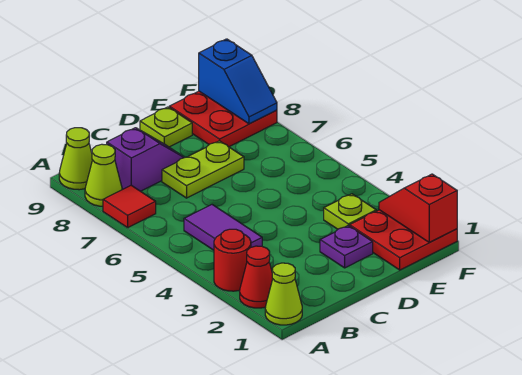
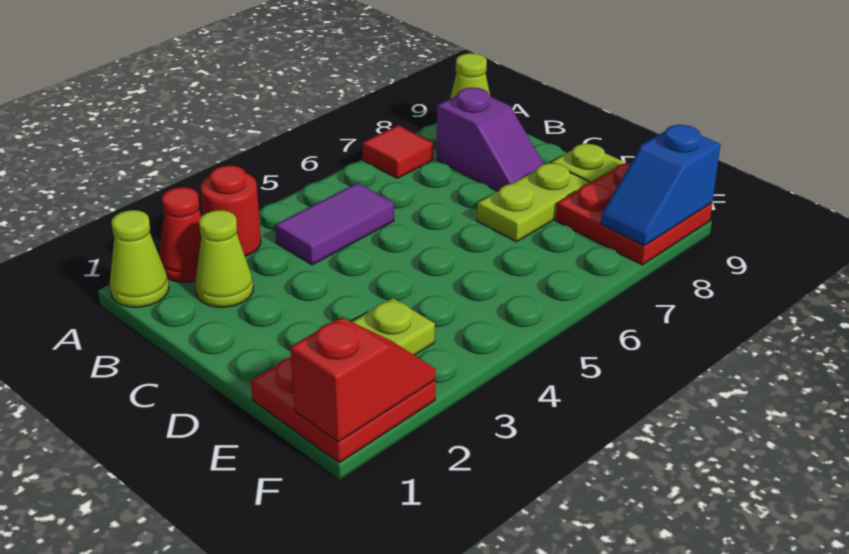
lime 1x1 cone [85,144,122,206] -> lime 1x1 cone moved to [195,210,253,307]
lime 1x2 plate [162,141,244,198] -> lime 1x2 plate turned to [477,163,589,242]
purple 1x1 plate [320,226,373,268] -> none

